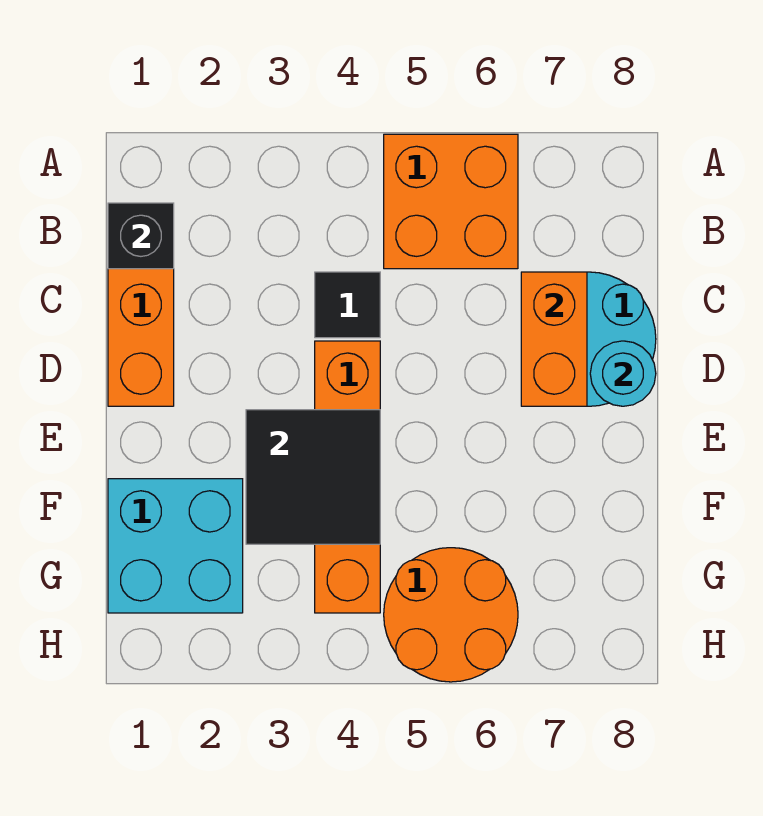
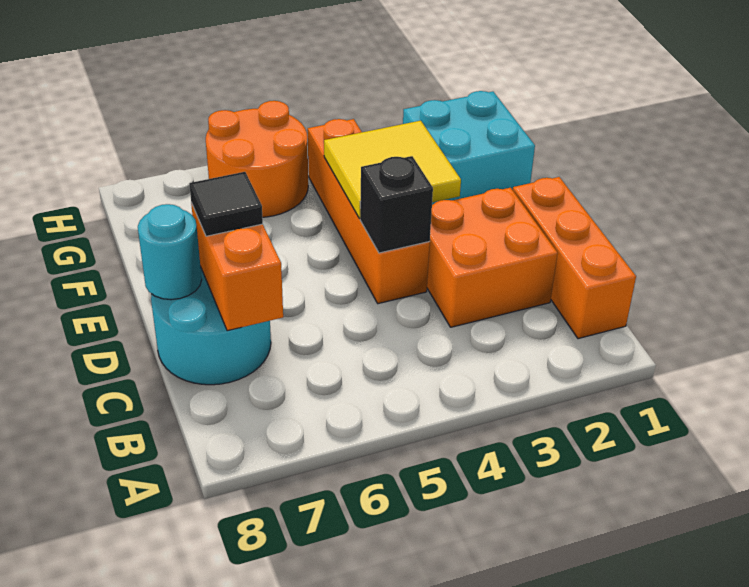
orange 2x2 brick [384,134,518,269] -> orange 2x2 brick moved to [427,188,558,327]
black 1x1 brick [108,203,174,269] -> black 1x1 brick moved to [360,156,433,253]
black 1x1 tile [315,272,380,338] -> black 1x1 tile moved to [189,172,263,236]
black 2x2 tile [246,410,380,544] -> yellow 2x2 tile [324,121,461,218]

